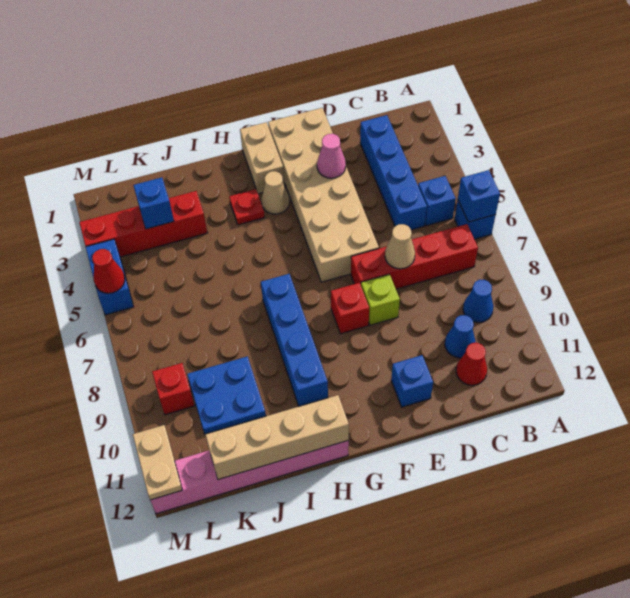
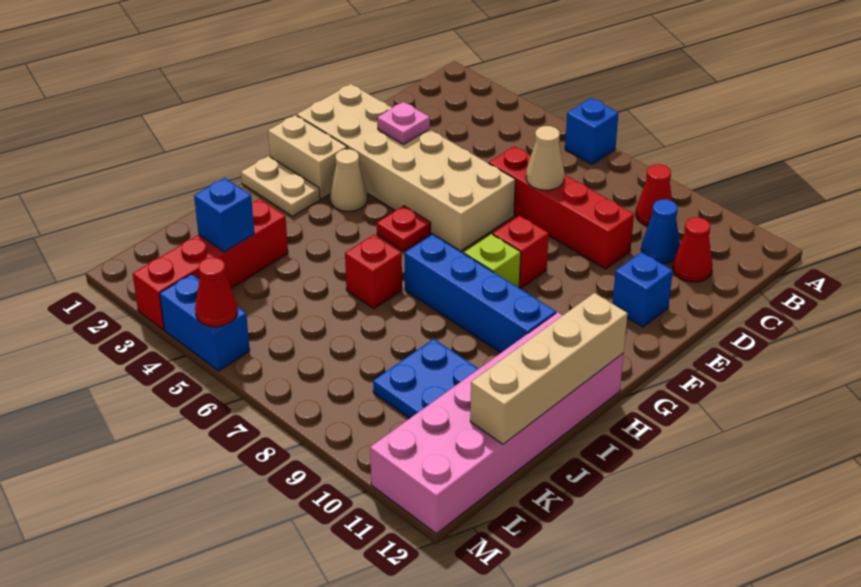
blue 1x1 brick [458,170,500,222] -> none
blue 1x1 brick [418,176,456,226] -> none
red 1x4 brick [351,224,478,289] -> red 1x4 brick turned to [489,146,634,269]
blue 1x1 cone [463,280,493,323] -> red 1x1 cone [636,164,672,226]
blue 1x4 brick [360,115,427,230] -> none
pink 1x1 cone [317,134,346,178] -> pink 1x1 plate [377,102,430,144]
lime 1x1 brick [361,274,400,325] -> lime 1x1 brick moved to [464,234,521,288]
red 1x1 plate [229,189,265,225] -> red 1x1 plate moved to [377,206,431,251]
pink 1x6 brick [150,440,349,514] -> pink 2x6 brick [370,312,624,534]
red 1x1 brick [152,363,194,415] -> red 1x1 brick moved to [345,235,402,309]
tan 1x2 plate [133,425,182,500] -> tan 1x2 plate moved to [241,156,320,216]

